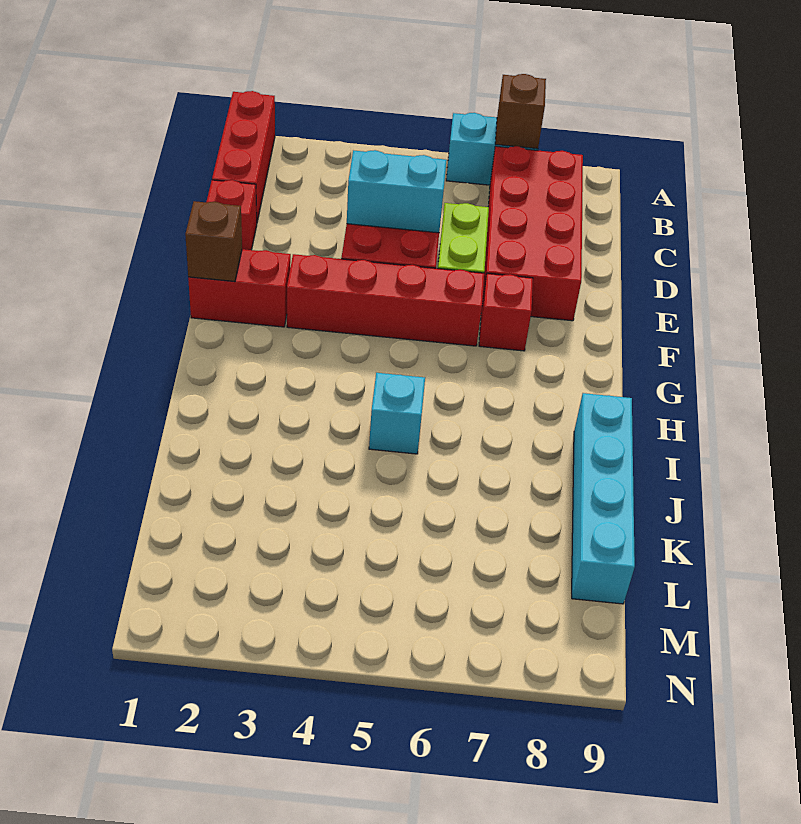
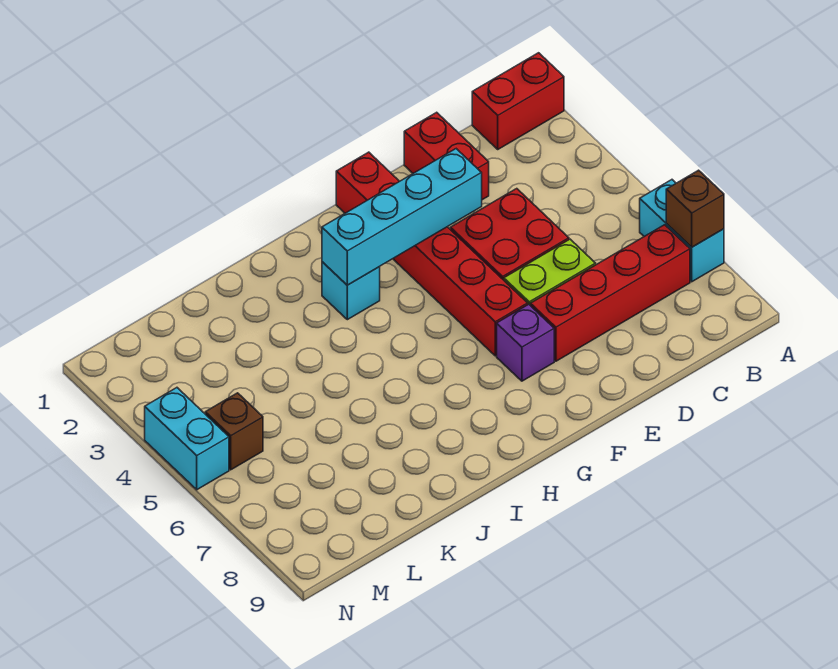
red 1x3 brick [212,91,275,221] -> red 1x2 brick [472,53,564,149]
red 2x4 brick [482,146,583,321] -> red 1x4 brick [530,225,690,361]
red 1x1 brick [206,180,257,250] -> red 1x2 brick [404,112,489,200]
cyan 1x2 brick [347,150,447,233] -> cyan 1x2 brick moved to [145,388,229,490]
brown 1x1 brick [185,201,242,282] -> brown 1x1 brick moved to [205,393,263,470]
red 1x1 brick [479,273,533,351] -> purple 1x1 brick [497,304,554,381]
cyan 1x1 brick [369,373,425,454] -> cyan 1x1 brick moved to [322,262,380,320]
cyan 1x4 brick [572,393,635,604] -> cyan 1x4 brick moved to [322,149,482,285]

